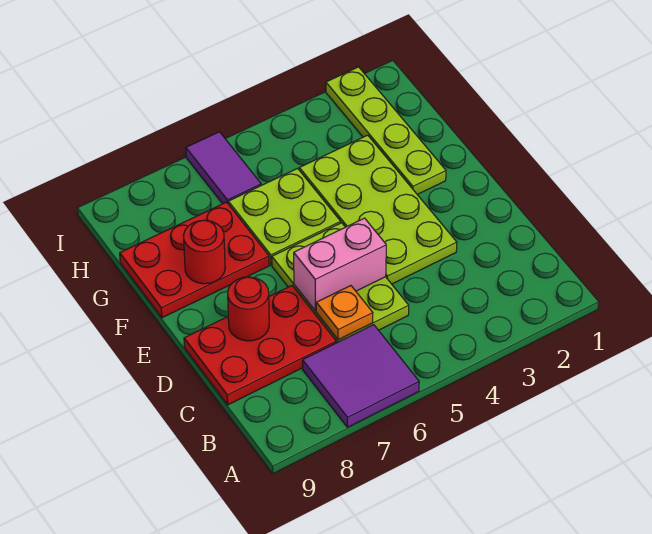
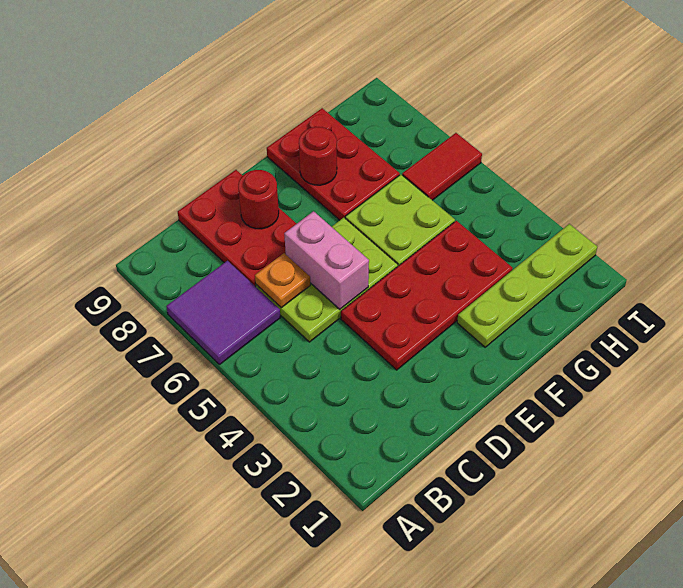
lime 2x4 plate [299,135,457,284] -> red 2x4 plate [341,221,513,370]
purple 1x2 tile [186,132,261,204] -> red 1x2 tile [402,133,482,200]

